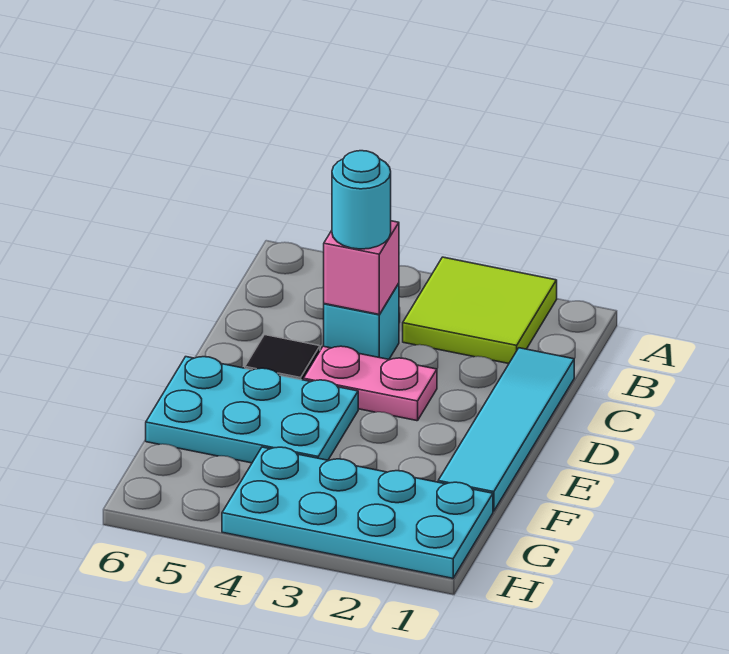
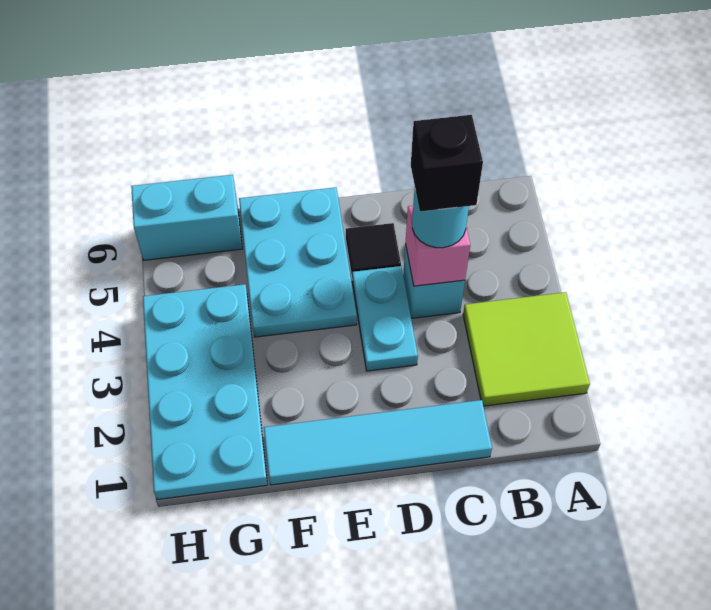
none -> black 1x1 brick [411,115,483,212]
pink 1x2 plate [303,346,437,421] -> cyan 1x2 plate [352,266,418,371]
none -> cyan 1x2 brick [131,175,242,260]

